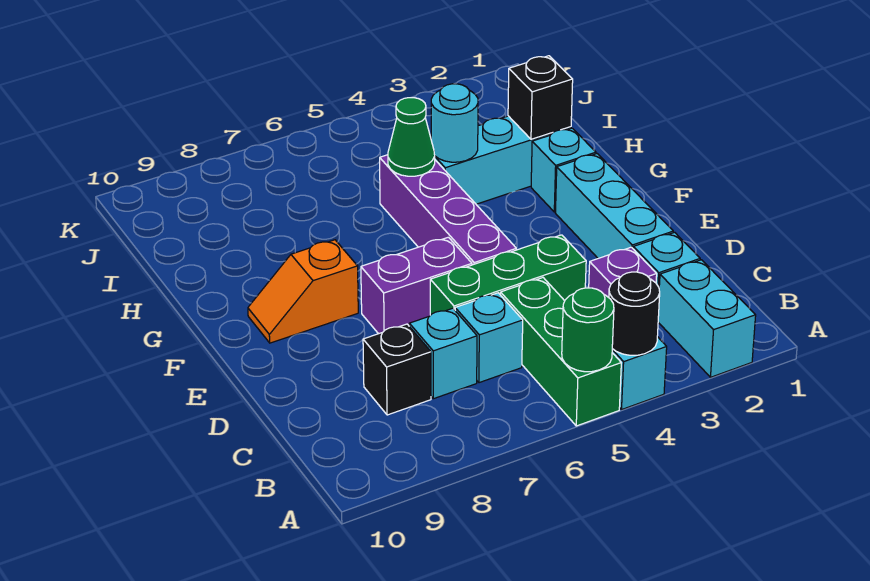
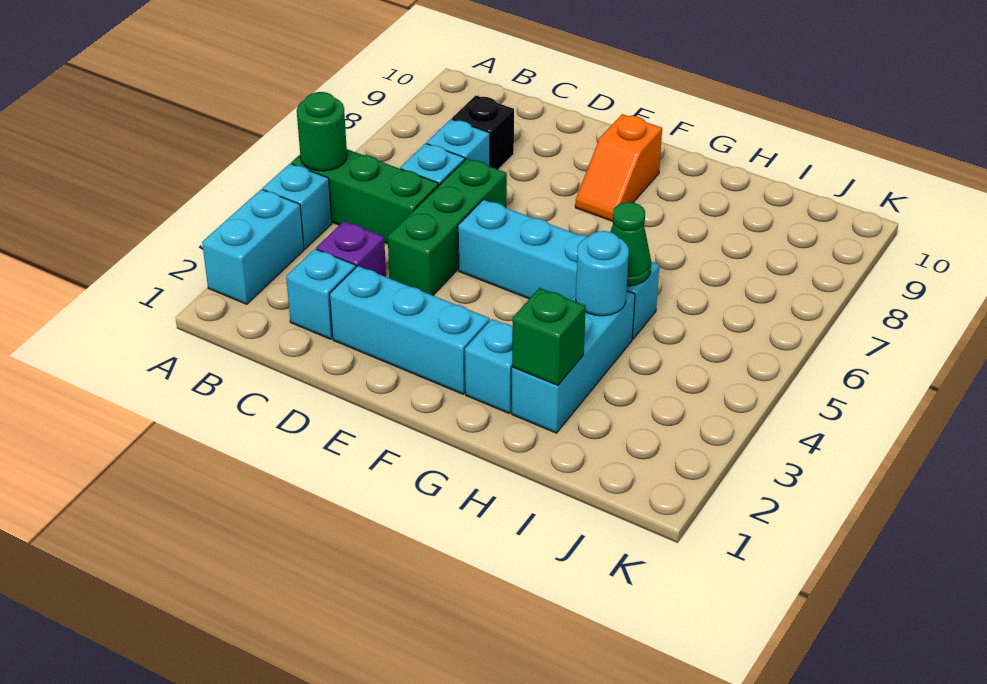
cyan 1x2 brick [658,260,756,377] -> cyan 1x2 brick turned to [202,189,304,304]
black 1x1 round brick [609,272,660,355] -> none
purple 1x4 brick [380,155,516,265] -> cyan 1x4 brick [458,200,659,339]
purple 1x2 brick [361,237,472,334] -> none
orange 1x2 slope [248,240,358,343] -> orange 1x2 slope turned to [575,114,662,221]
black 1x1 brick [508,56,573,139] -> green 1x1 brick [512,288,586,385]

